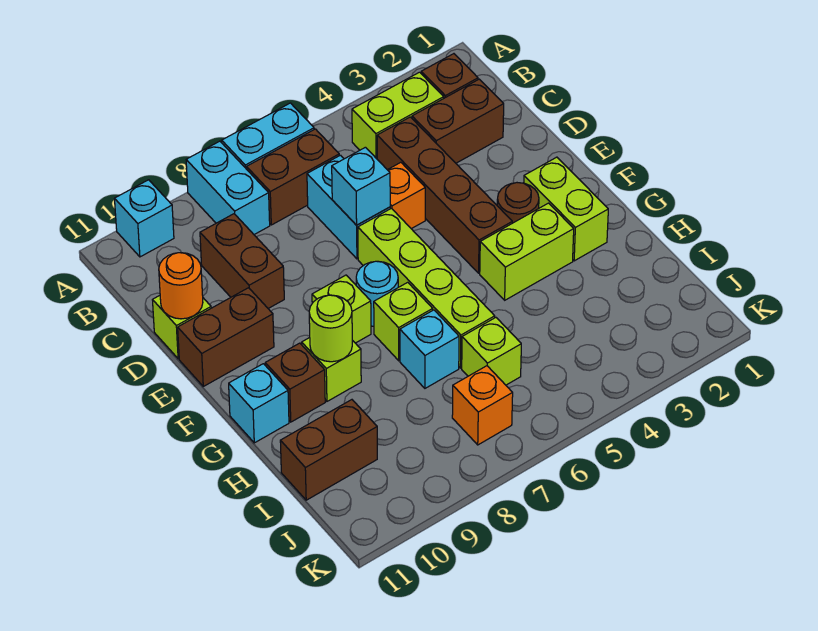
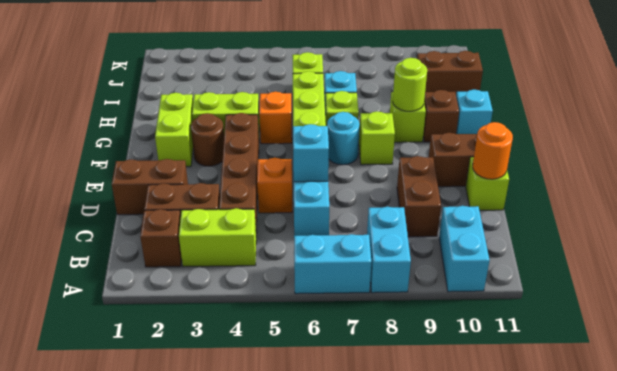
cyan 1x1 brick [115,180,174,257] -> cyan 1x2 brick [439,206,490,292]
brown 1x2 brick [247,129,339,225] -> brown 1x2 brick moved to [112,159,188,215]
orange 1x1 brick [452,366,513,445] -> orange 1x1 brick moved to [259,92,292,144]

